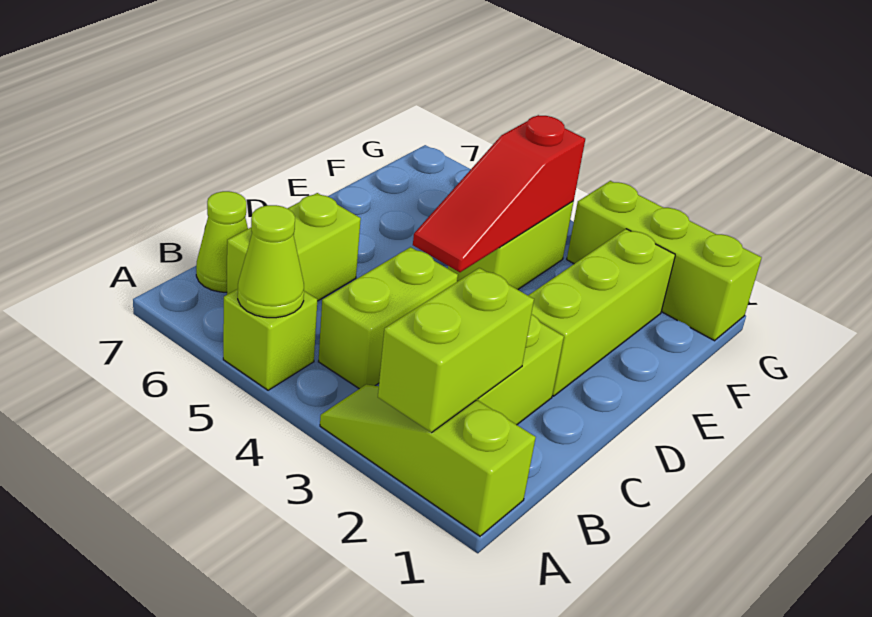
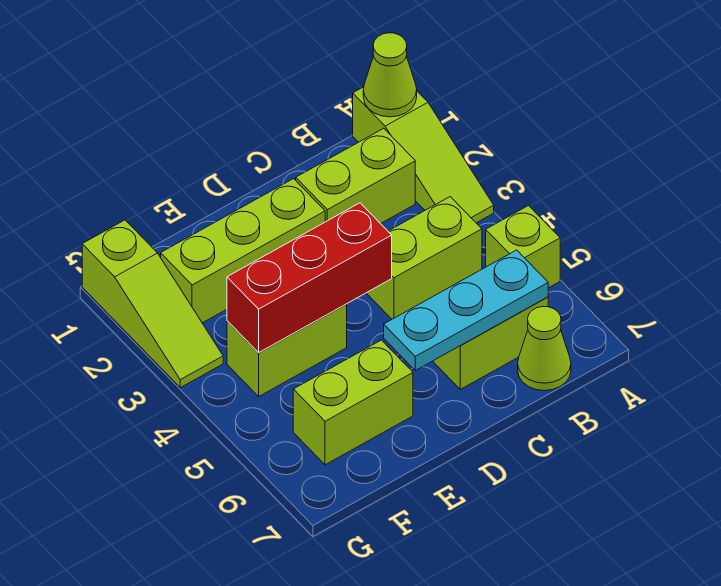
lime 1x2 brick [378,268,534,432] -> lime 1x2 brick moved to [293,340,413,465]
lime 1x1 cone [238,205,304,318] -> lime 1x1 cone moved to [363,33,417,117]
none -> cyan 1x3 plate [384,250,548,370]
red 1x3 slope [413,115,585,272] -> red 1x3 brick [227,203,392,352]
lime 1x3 brick [567,181,762,341] -> lime 1x3 slope [82,220,223,388]

